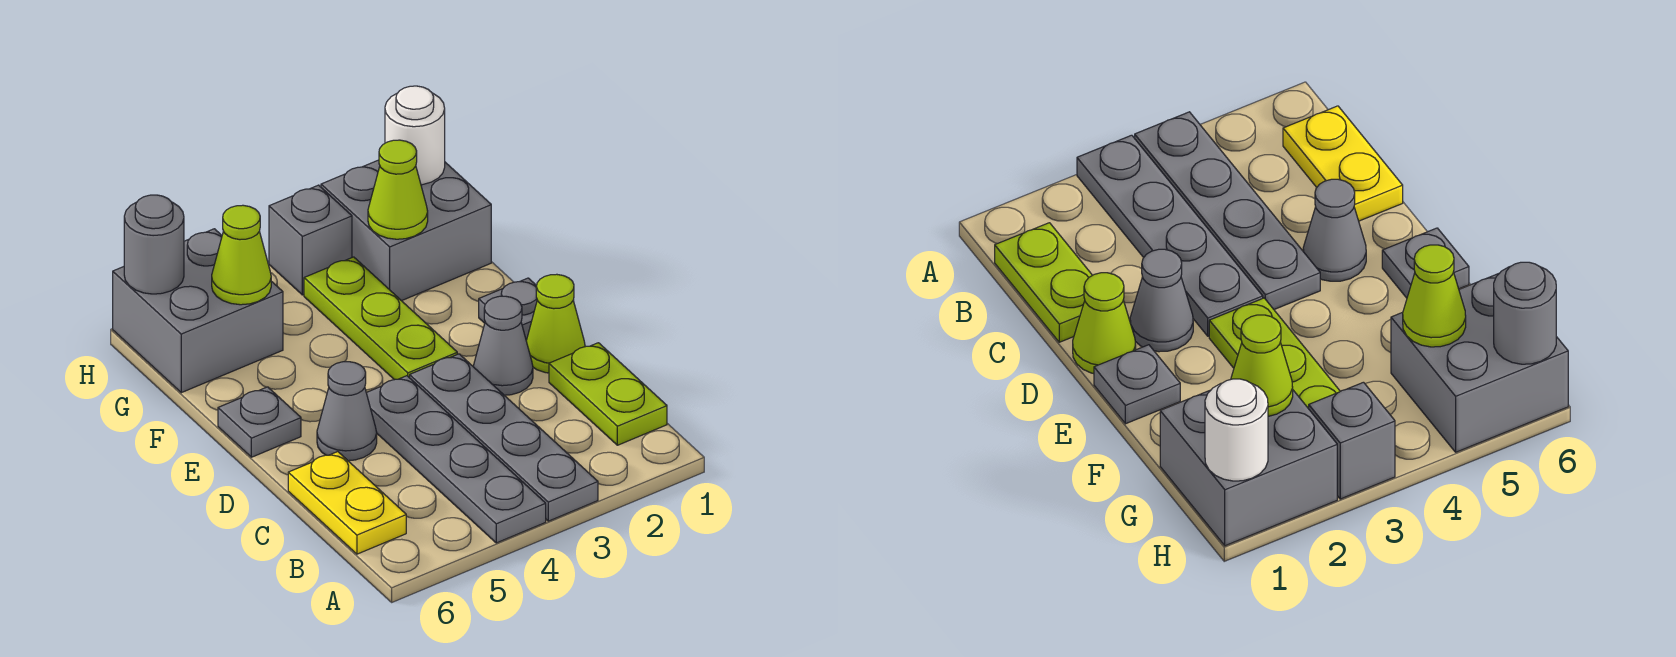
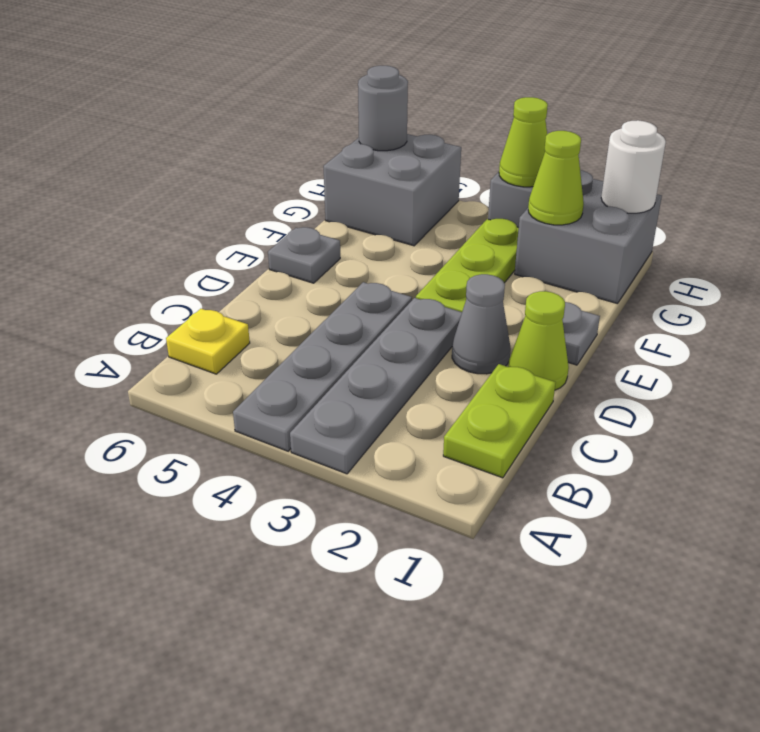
yellow 1x2 plate [288,452,406,554] -> yellow 1x1 plate [166,309,250,374]
grey 1x1 cone [317,362,377,461] -> none
lime 1x1 cone [212,205,271,305] -> lime 1x1 cone moved to [499,97,548,187]

